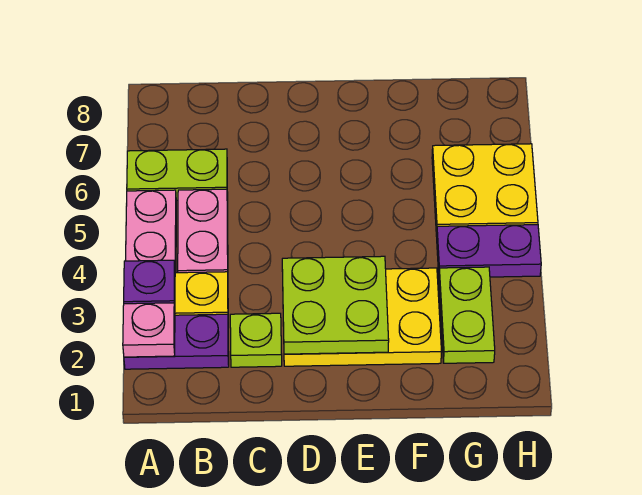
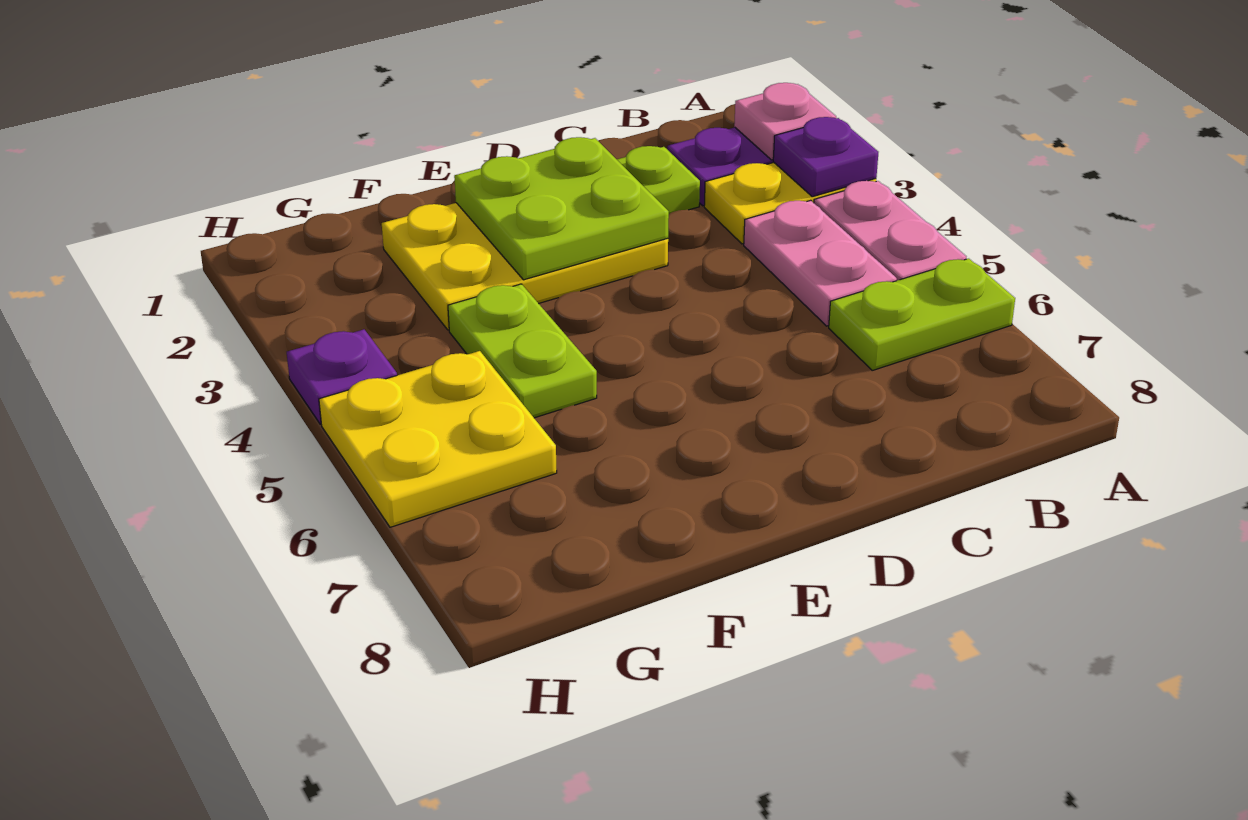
lime 1x2 plate [439,267,495,363] -> lime 1x2 plate moved to [448,284,597,418]
purple 1x2 plate [436,225,541,277] -> purple 1x1 plate [287,329,397,424]

